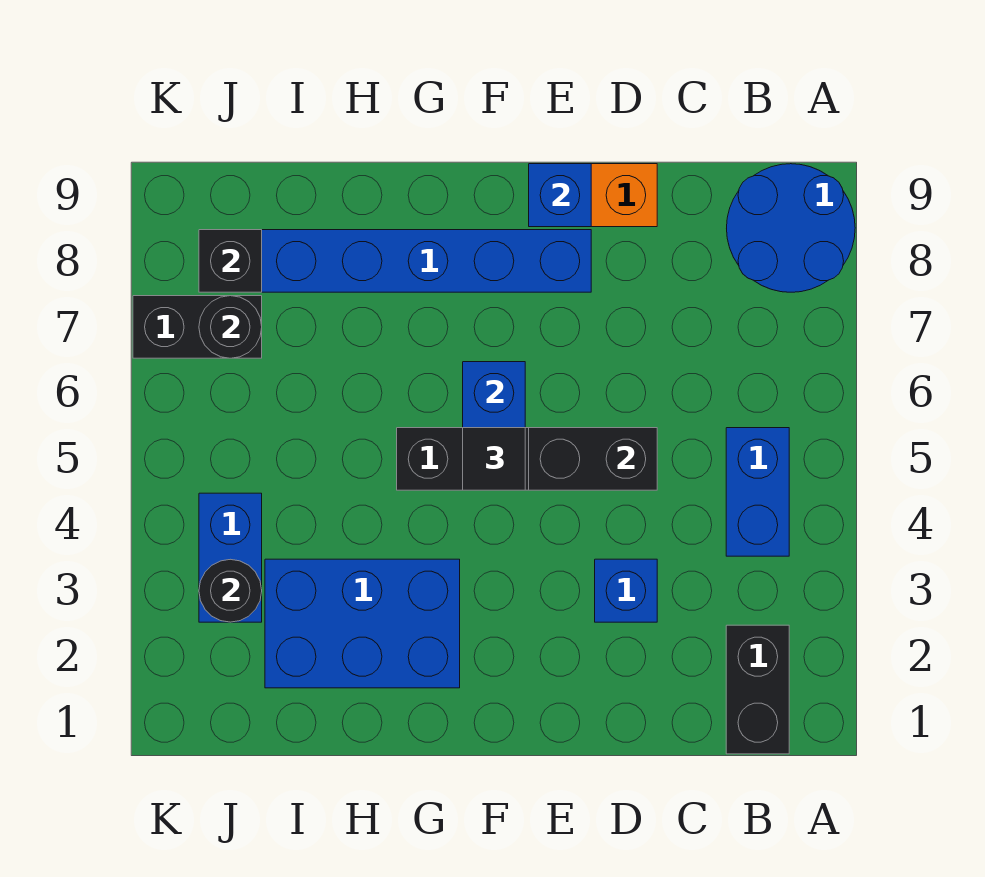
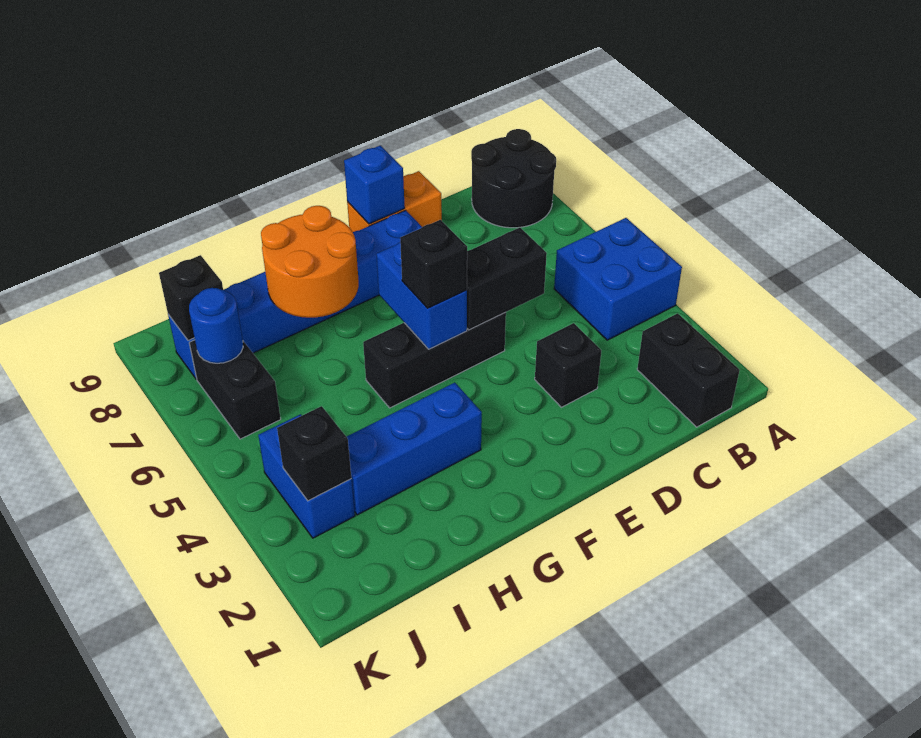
blue 2x2 round brick [727,164,855,292] -> black 2x2 round brick [471,129,556,228]
blue 1x2 brick [726,428,789,556] -> blue 2x2 brick [554,218,682,340]
blue 1x1 brick [595,559,657,622] -> black 1x1 brick [535,323,601,407]
black 1x1 tile [463,428,525,490] -> black 1x1 brick [400,220,467,308]
blue 2x3 brick [265,559,460,688] -> blue 1x3 brick [347,383,482,515]
none -> orange 2x2 round brick [261,206,359,318]
black 1x1 round brick [199,559,262,622] -> black 1x1 brick [277,406,351,501]
black 1x2 brick [133,296,262,358] -> black 1x2 brick turned to [189,340,281,439]
black 1x1 round brick [199,296,262,358] -> blue 1x1 round brick [189,288,243,363]

